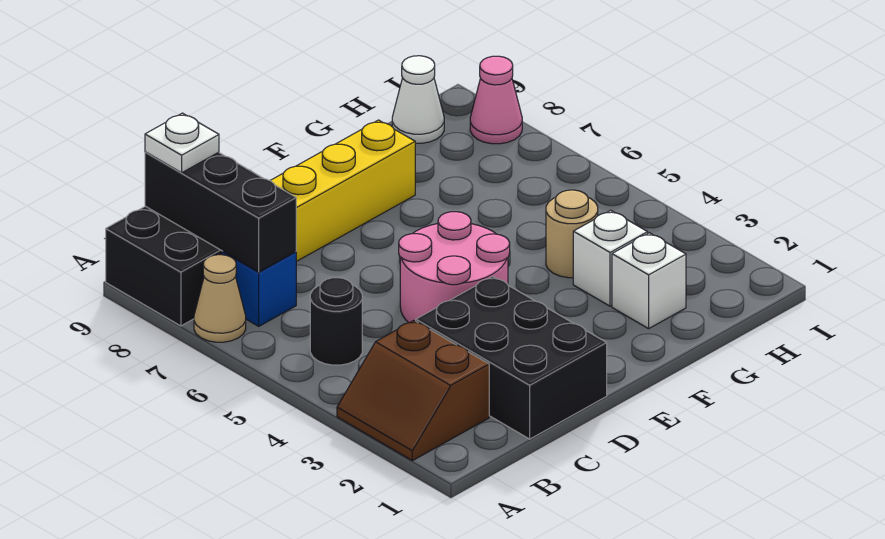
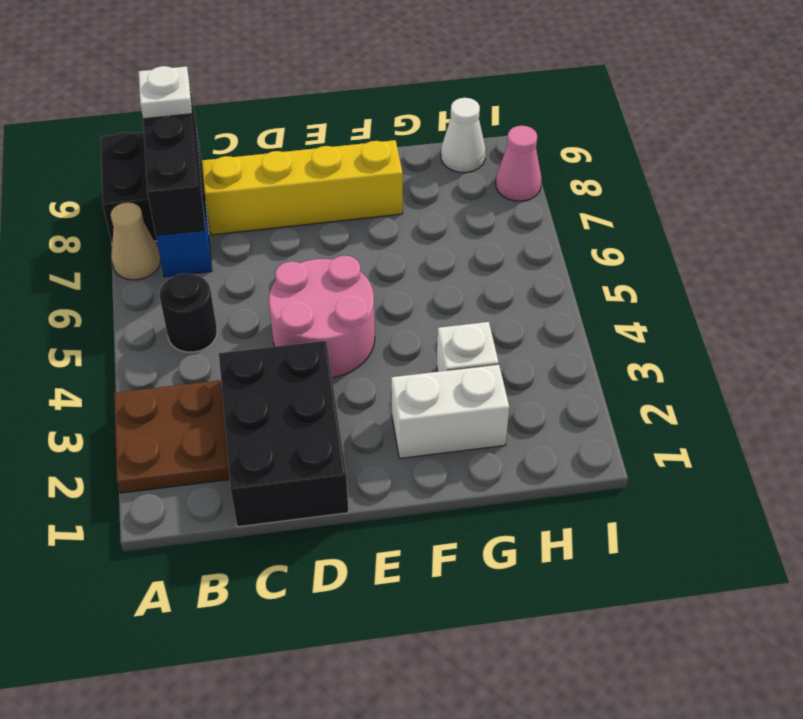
brown 2x2 slope [337,321,489,461] -> brown 2x2 plate [114,380,230,493]
white 1x1 brick [612,233,686,329] -> white 1x2 brick [391,364,509,458]
tan 1x1 round brick [546,190,598,278] -> none

